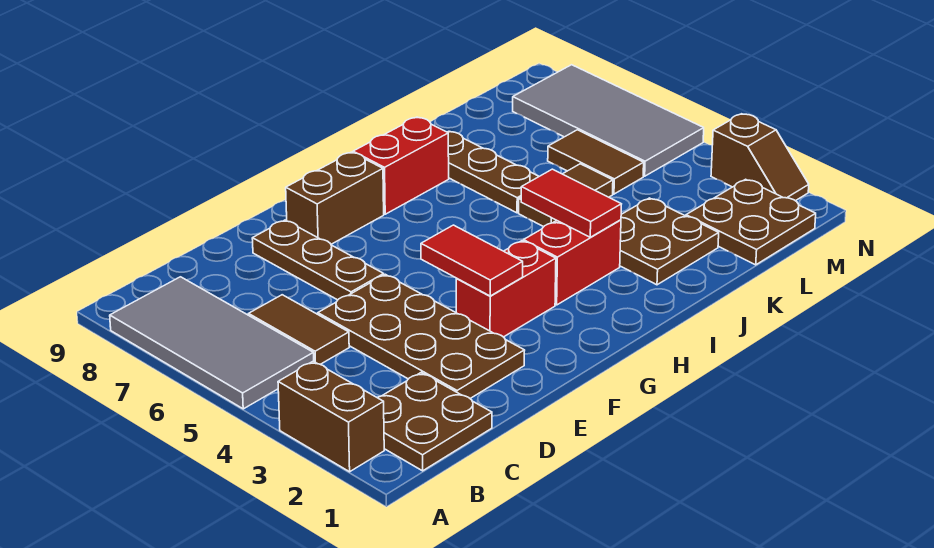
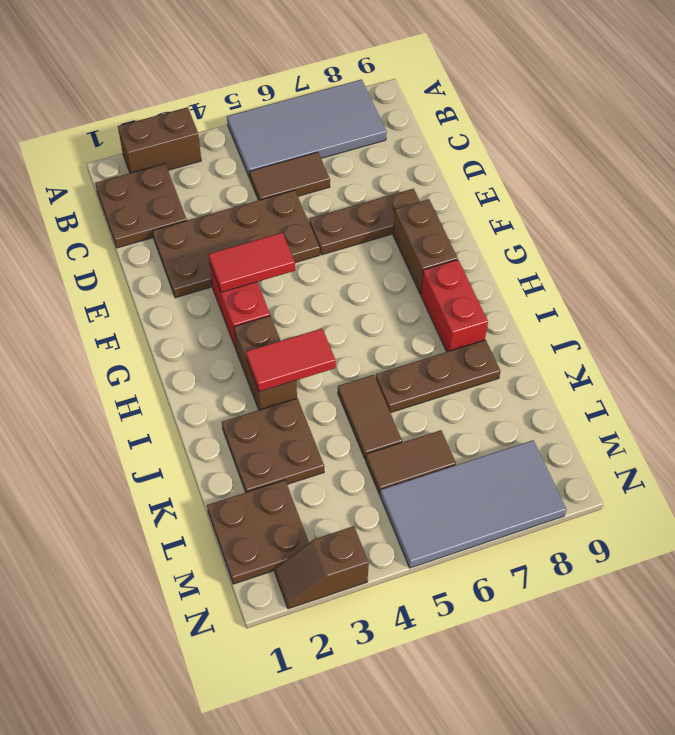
red 1x2 brick [524,220,621,305] -> brown 1x2 brick [234,316,297,410]

